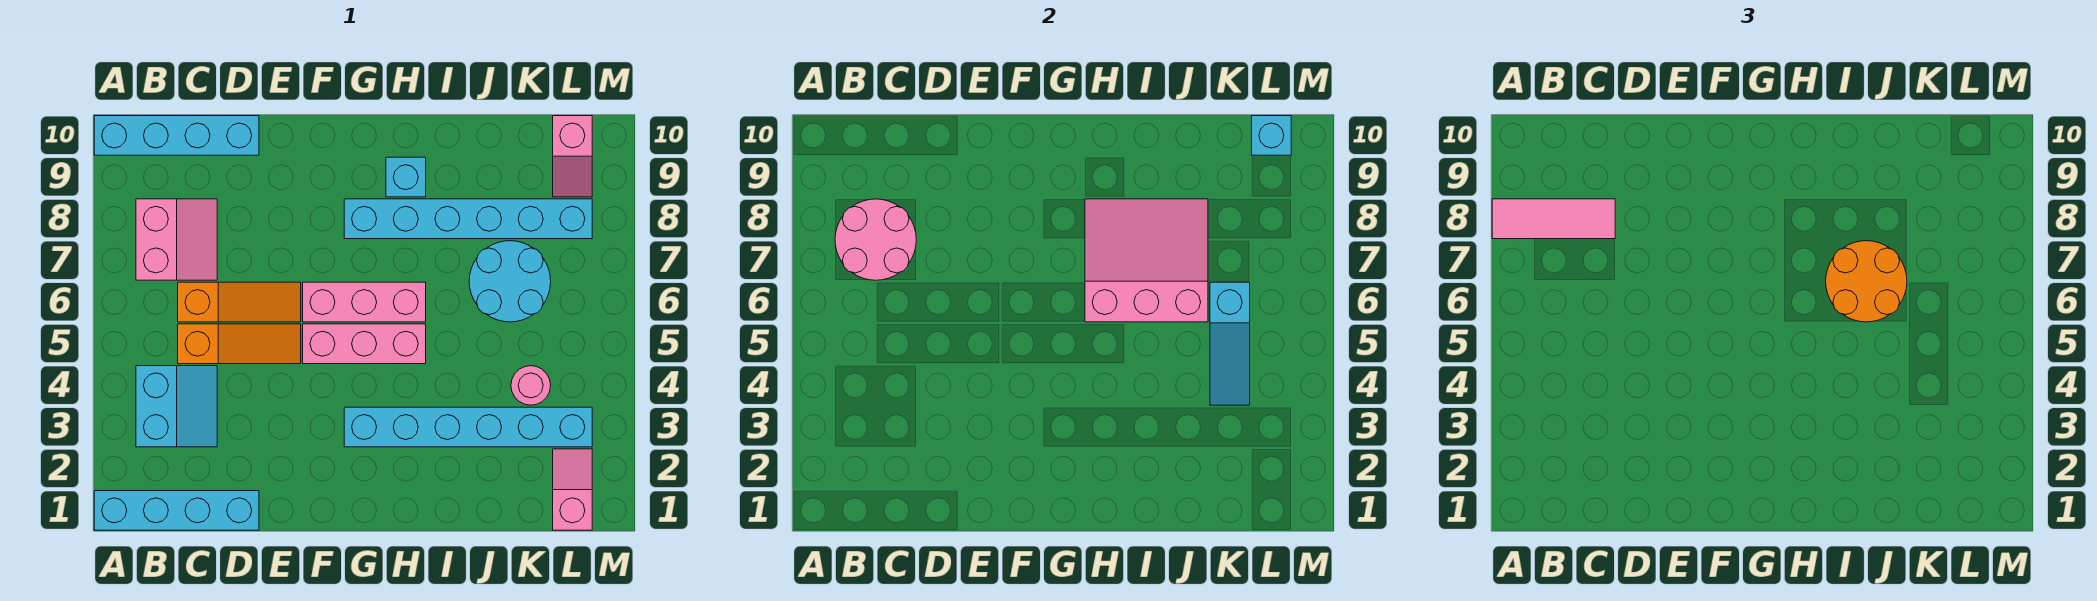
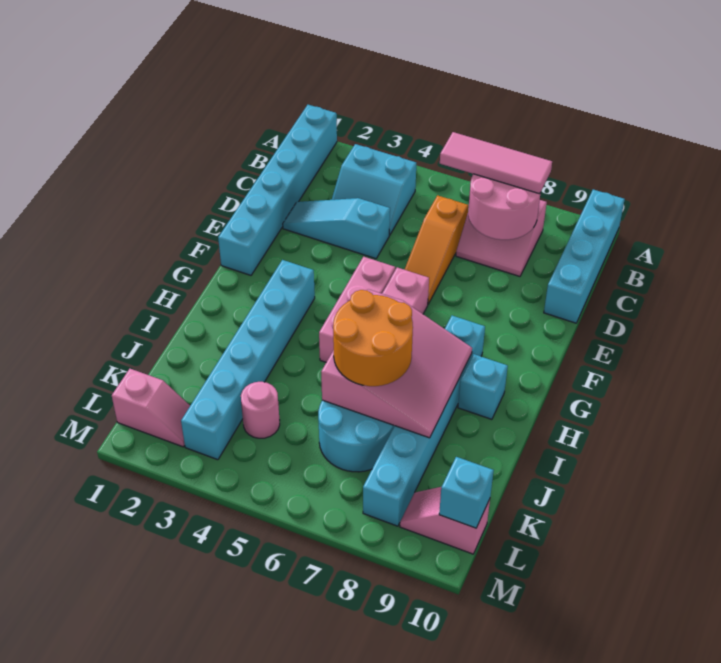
cyan 1x4 brick [94,491,259,530] -> cyan 1x6 brick [218,105,337,275]
pink 1x3 tile [1492,199,1615,239] -> pink 1x3 tile turned to [440,132,552,194]
orange 1x3 slope [178,324,301,364] -> none
cyan 1x3 slope [1210,282,1250,405] -> cyan 1x3 slope moved to [283,198,390,259]

